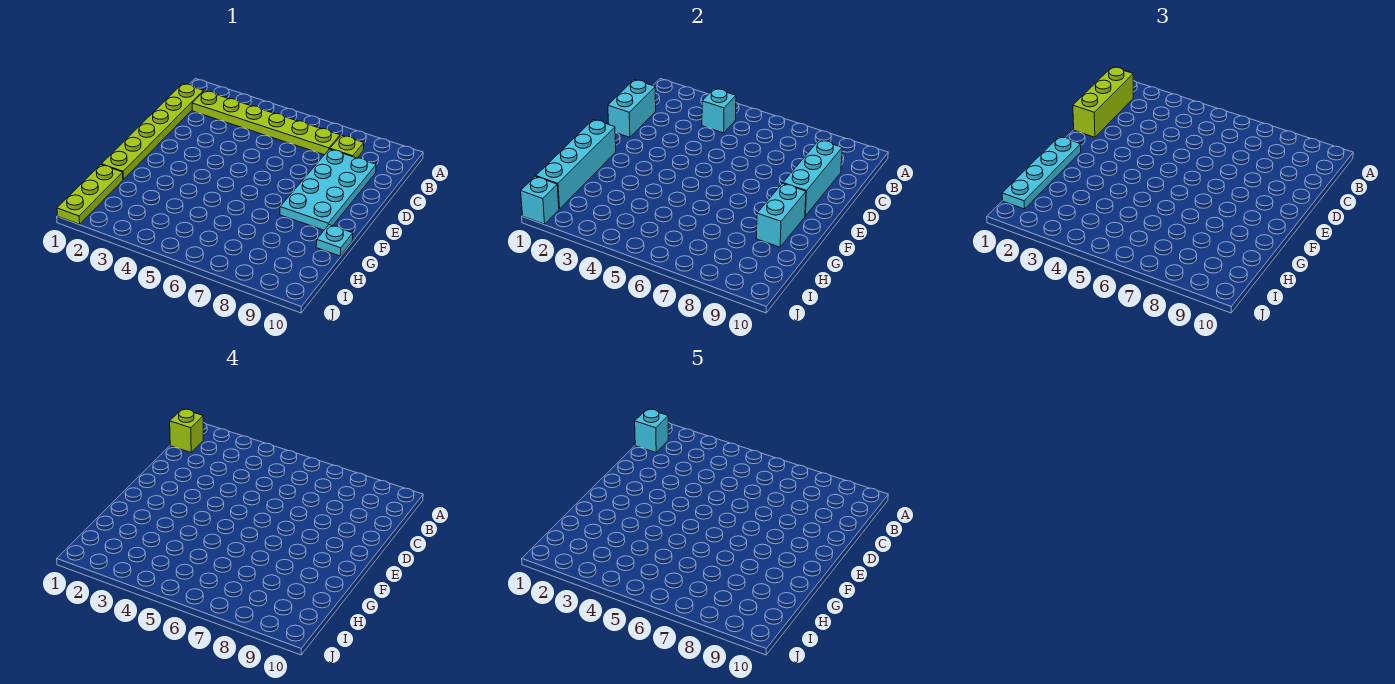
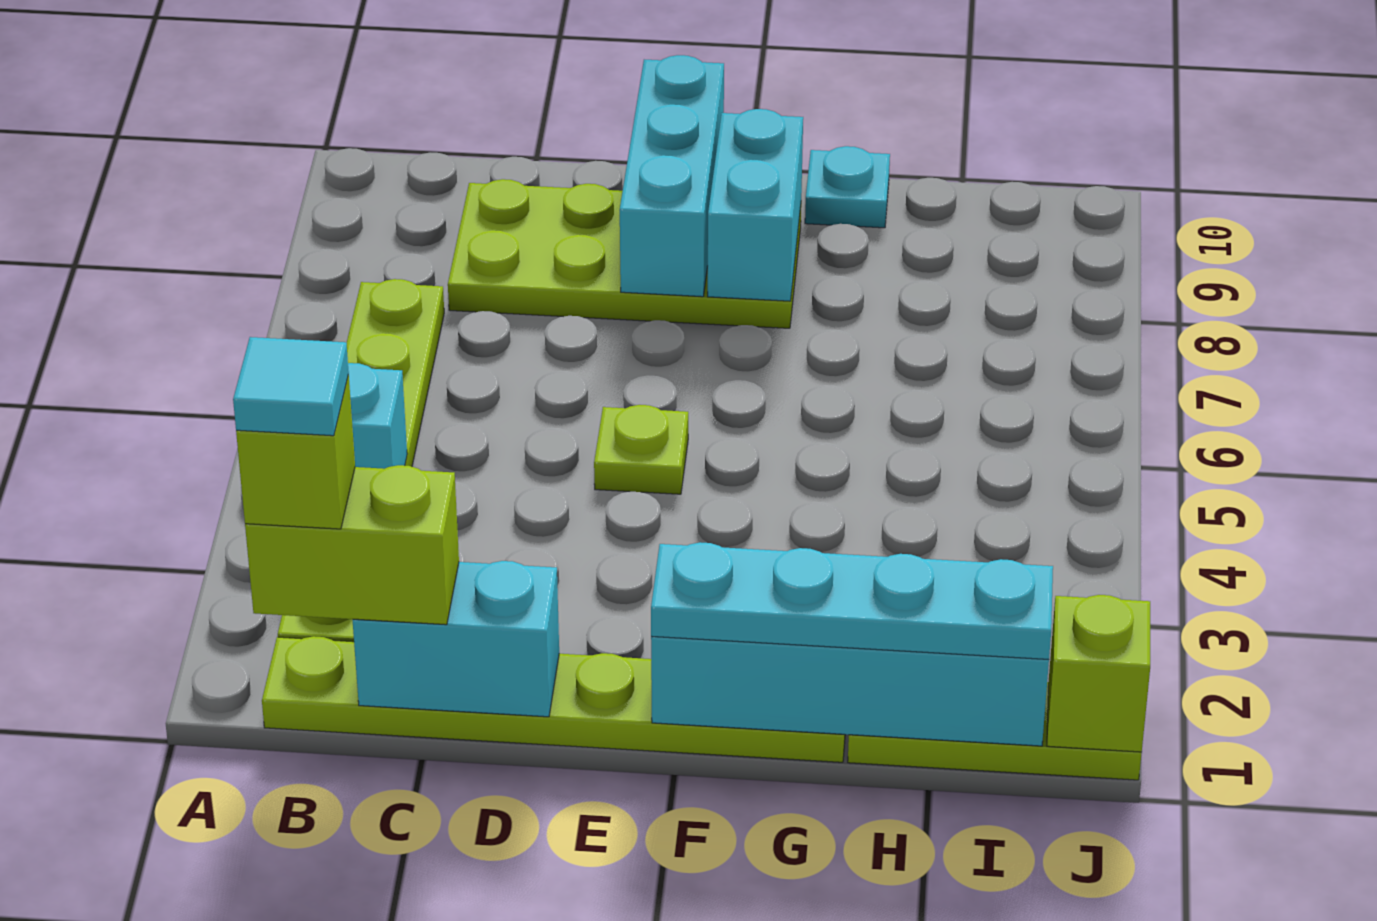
lime 1x3 brick [1073,67,1133,137] -> lime 1x2 brick [245,465,459,625]
cyan 1x1 brick [635,409,668,452] -> cyan 1x1 tile [233,337,349,436]
lime 1x1 plate [330,135,364,158] -> lime 1x1 plate moved to [594,405,688,494]
cyan 2x4 plate [280,149,376,230] -> lime 2x4 plate [448,179,801,328]
cyan 1x3 brick [783,140,842,216] -> cyan 1x3 brick turned to [620,55,724,297]
cyan 1x2 brick [756,184,806,247] -> cyan 1x2 brick turned to [708,109,803,301]
cyan 1x1 brick [521,176,559,224] -> lime 1x1 brick [1047,595,1150,752]

